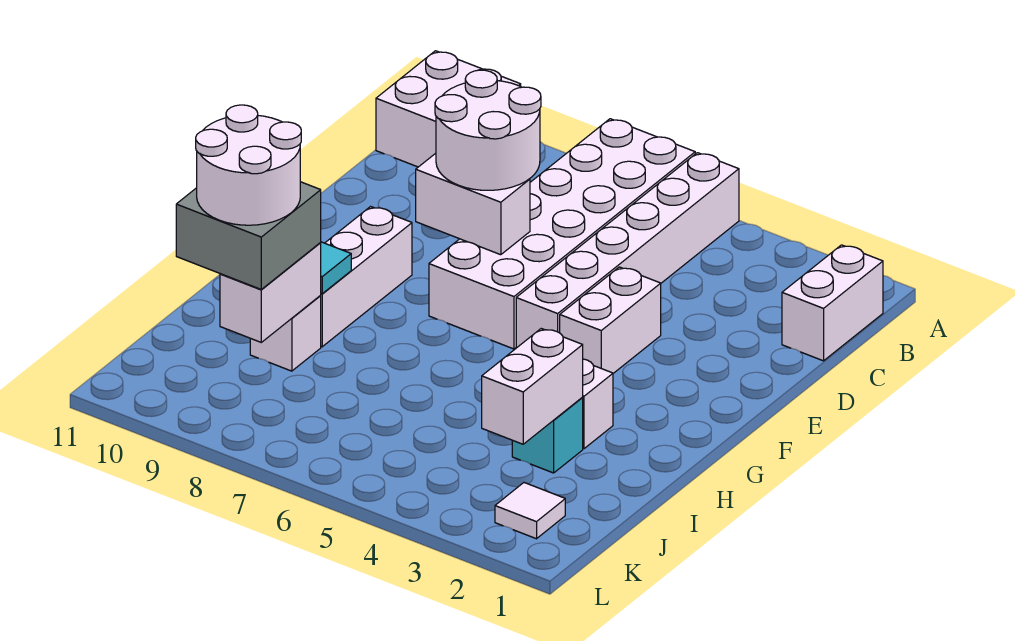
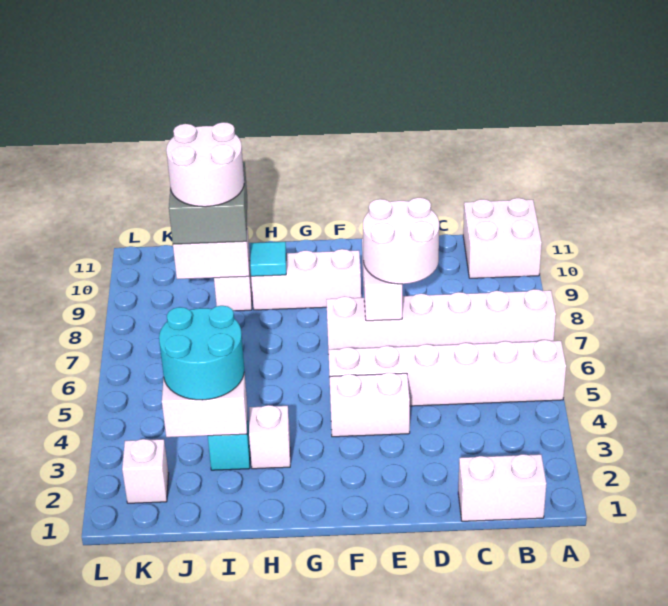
white 2x6 brick [429,119,695,349] -> white 1x6 brick [326,289,556,354]
none -> cyan 2x2 round brick [159,306,244,400]
white 1x1 tile [495,483,565,539] -> white 1x1 brick [122,439,169,503]

